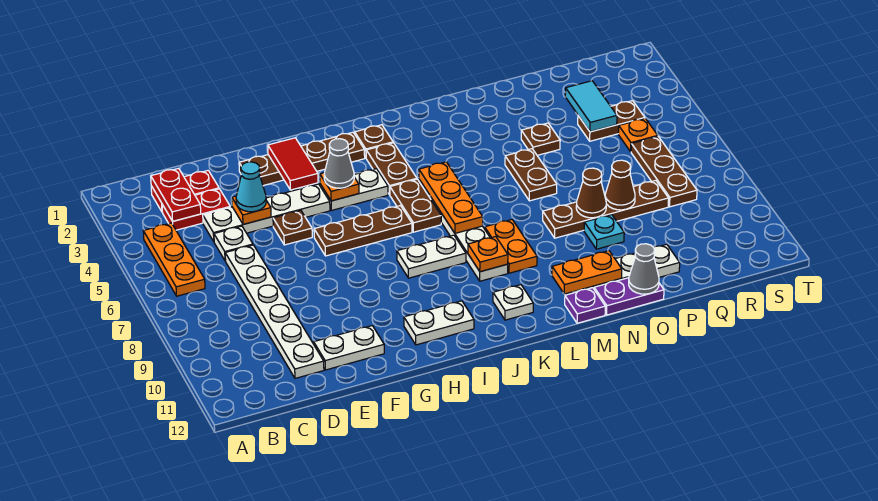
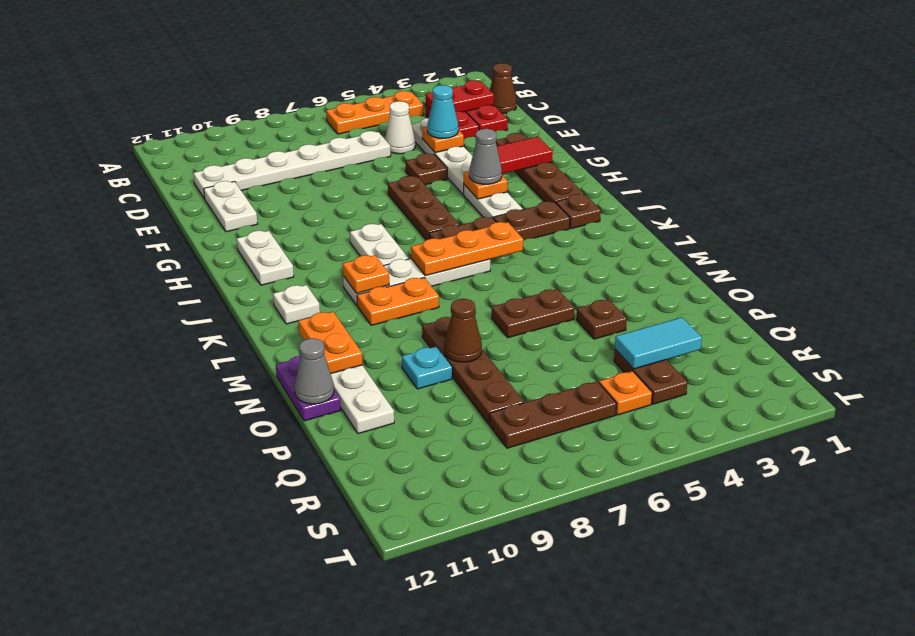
white 1x1 plate [214,226,253,261] -> white 1x1 cone [385,101,415,154]
purple 1x1 plate [565,288,605,323] -> none
brown 1x1 cone [605,160,635,210] -> brown 1x1 cone moved to [490,63,516,114]

